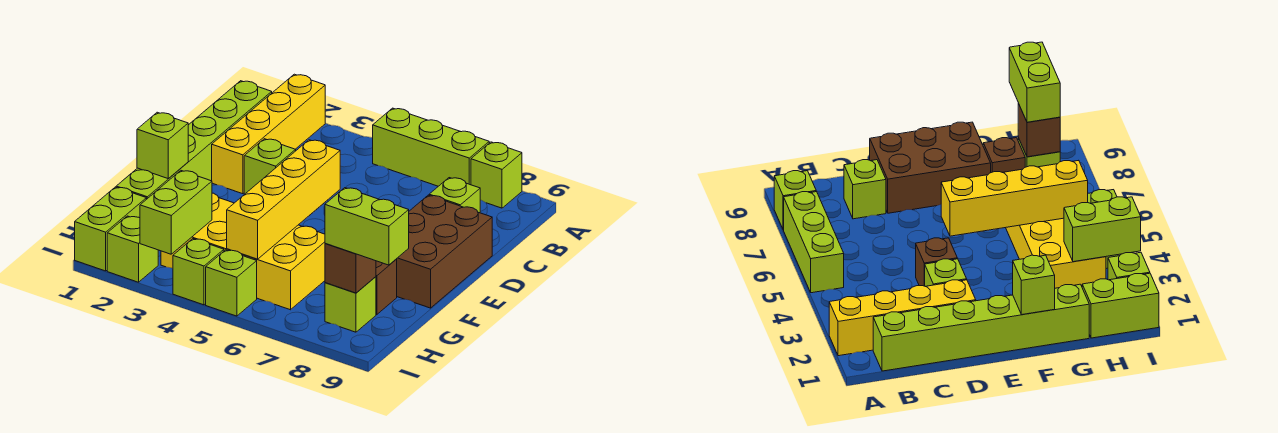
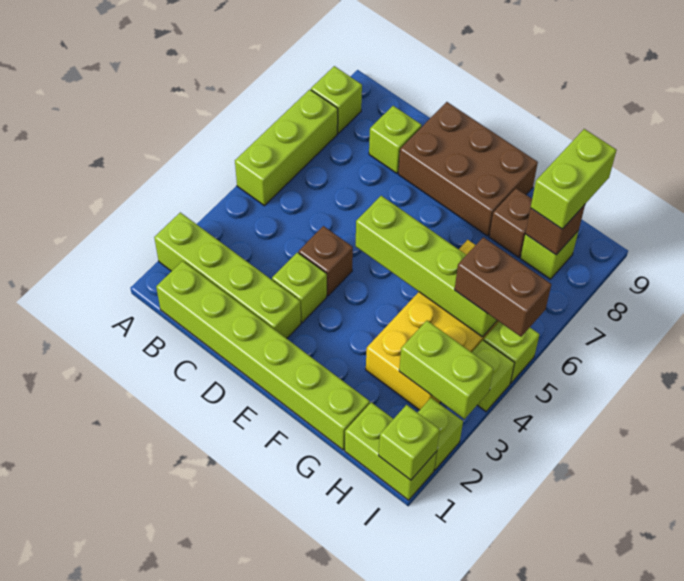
yellow 1x4 brick [212,74,325,194] -> lime 1x4 brick [154,212,301,339]
yellow 1x4 brick [227,140,340,259] -> lime 1x4 brick [356,196,497,337]
lime 1x1 brick [137,112,188,179] -> lime 1x1 brick moved to [379,405,440,480]
none -> brown 1x2 brick [455,237,551,337]

